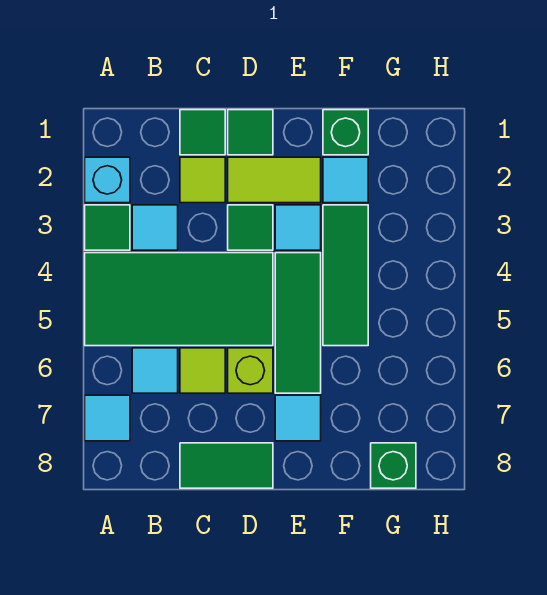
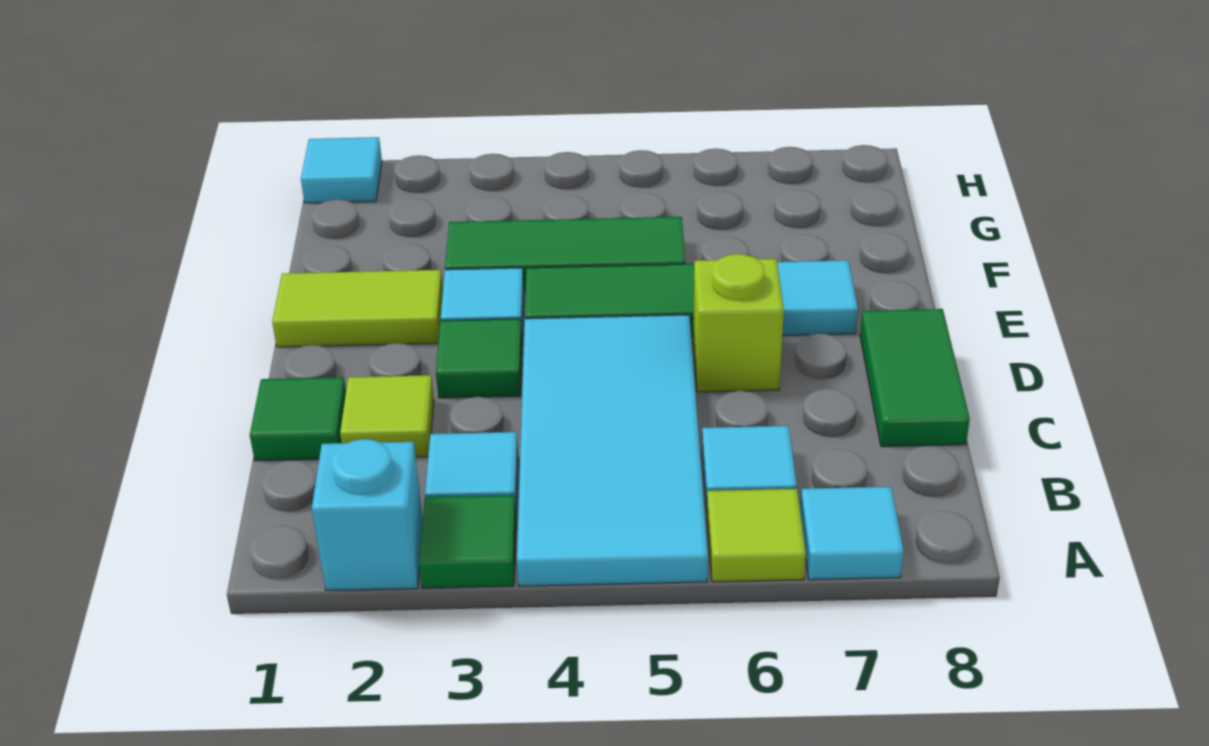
green 2x4 tile [85,253,273,346] -> cyan 2x4 tile [517,315,708,586]
lime 1x1 tile [180,348,225,393] -> lime 1x1 tile moved to [707,489,806,582]
green 1x1 tile [228,110,273,155] -> none
lime 1x2 tile [228,157,321,203] -> lime 1x2 tile turned to [272,270,443,347]
green 1x1 brick [323,110,368,155] -> none
cyan 1x1 tile [323,157,368,203] -> cyan 1x1 tile moved to [301,137,382,203]
green 1x1 brick [371,443,416,488] -> none

